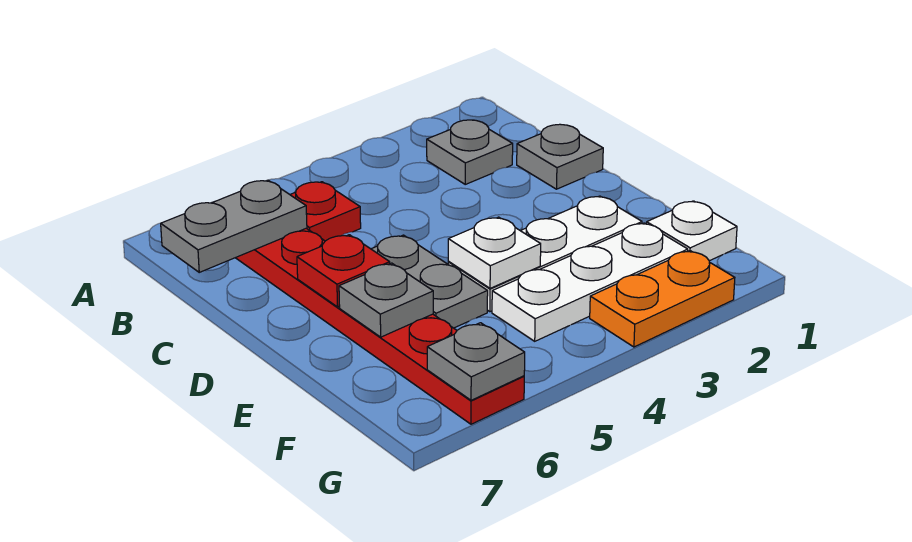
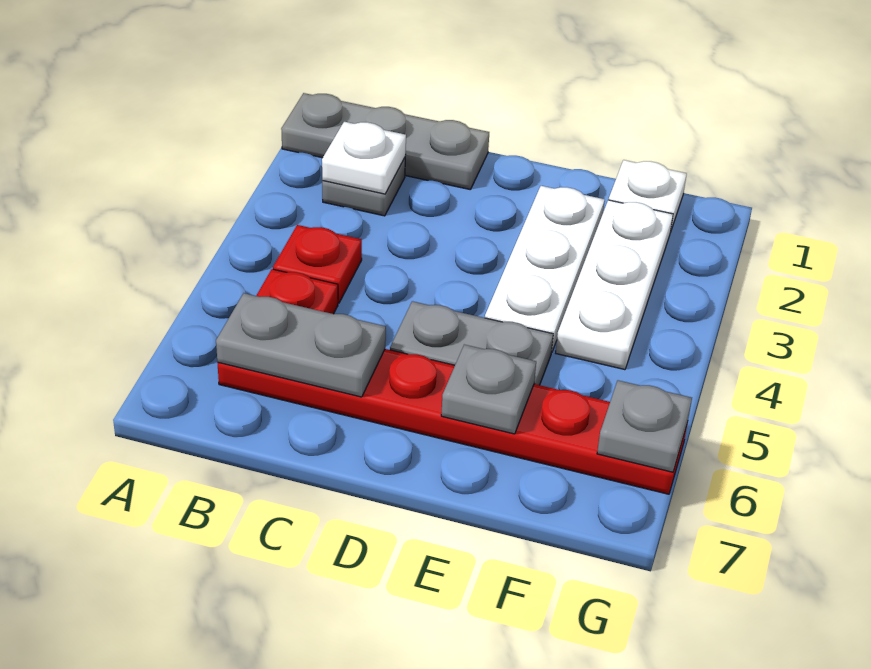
grey 1x2 plate [161,180,307,272] -> grey 1x2 plate turned to [216,293,386,397]
grey 1x1 plate [517,124,603,189] -> grey 1x3 plate [281,93,489,190]
red 1x1 plate [297,235,390,307] -> red 1x1 plate moved to [273,225,362,303]
white 1x1 plate [448,217,541,288] -> white 1x1 plate moved to [322,122,406,194]
orange 1x2 plate [590,251,735,347] -> none

